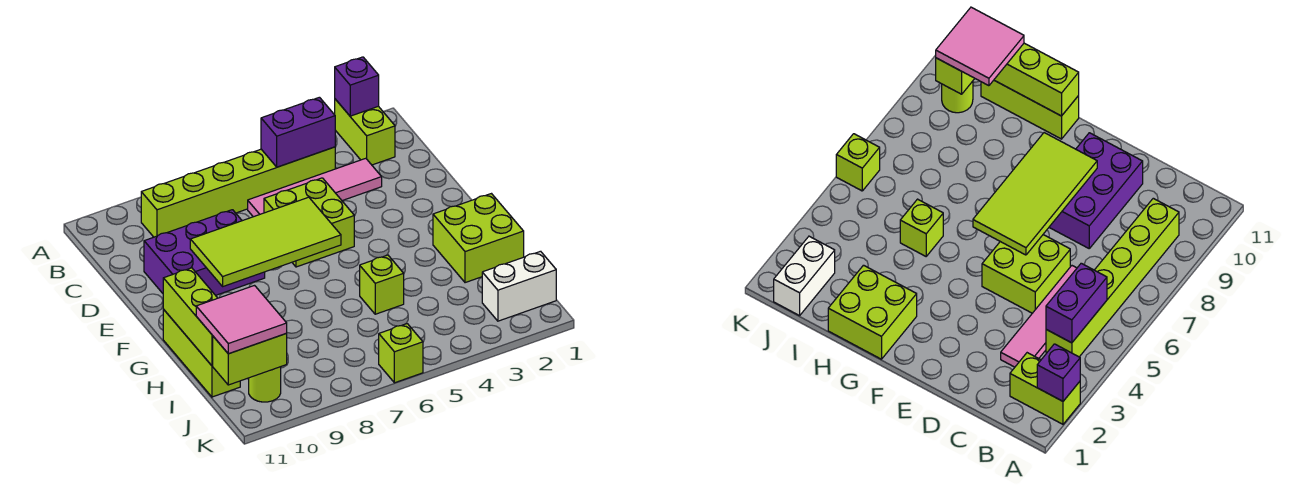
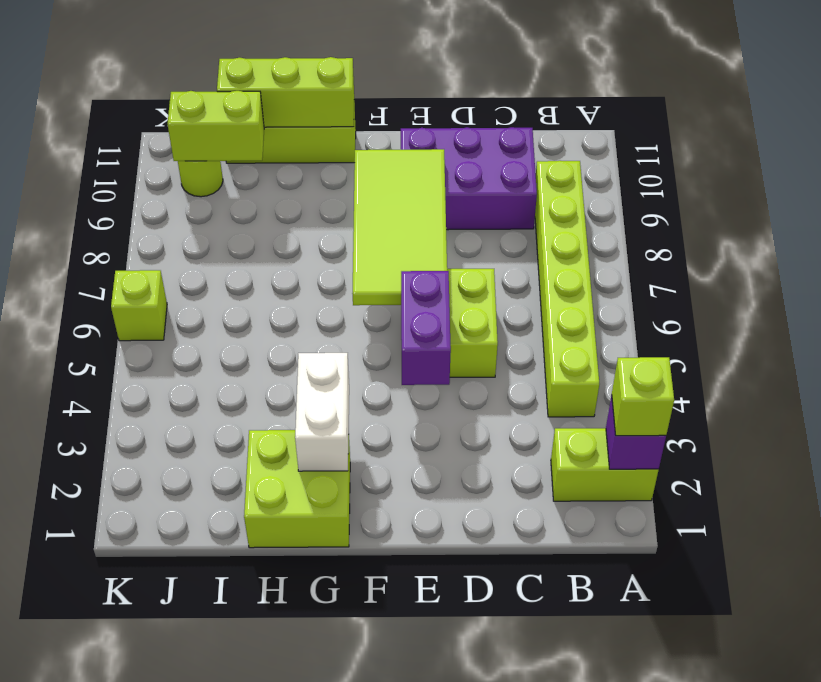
purple 1x2 brick [261,97,335,167] -> purple 1x2 brick moved to [401,271,451,385]
pink 1x4 tile [248,158,382,217] -> none
purple 2x3 brick [144,210,265,295] -> purple 2x3 brick turned to [401,127,537,230]
lime 1x1 brick [360,255,404,314] -> lime 1x1 brick moved to [612,357,674,436]
pink 2x2 tile [196,286,287,354] -> none
white 1x2 brick [482,251,556,321] -> white 1x2 brick moved to [295,353,349,471]
lime 1x2 brick [213,334,287,385] -> lime 1x2 brick turned to [167,91,264,161]

